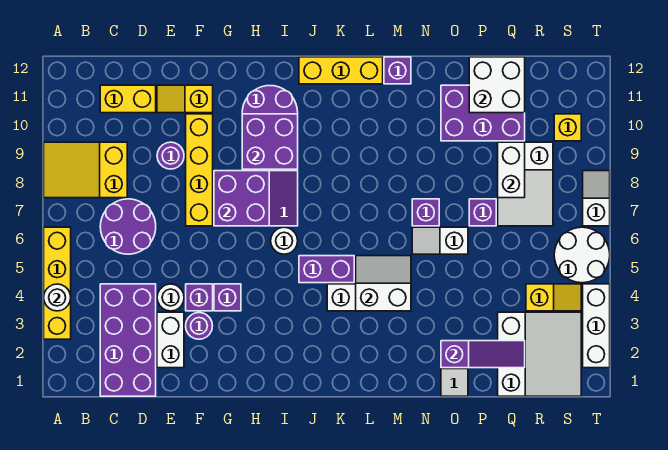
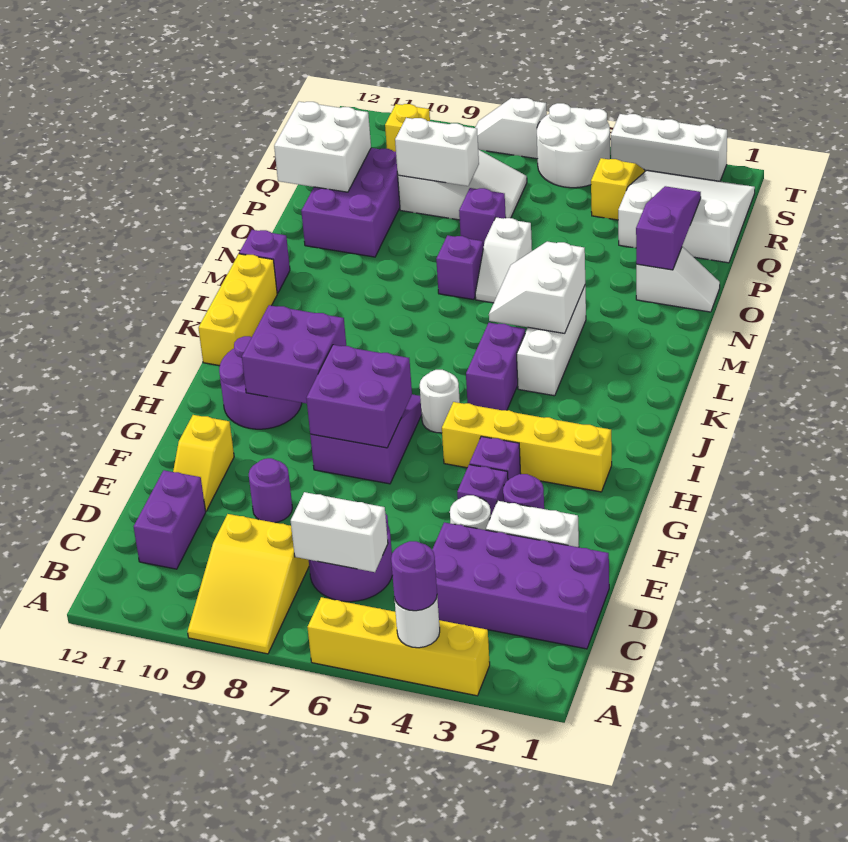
none -> purple 1x1 round brick [391,541,437,611]
none -> white 1x2 brick [291,492,388,572]
yellow 1x2 brick [100,85,156,113] -> purple 1x2 brick [134,470,206,569]
yellow 1x4 brick [186,114,213,226] -> yellow 1x4 brick moved to [442,402,612,492]

